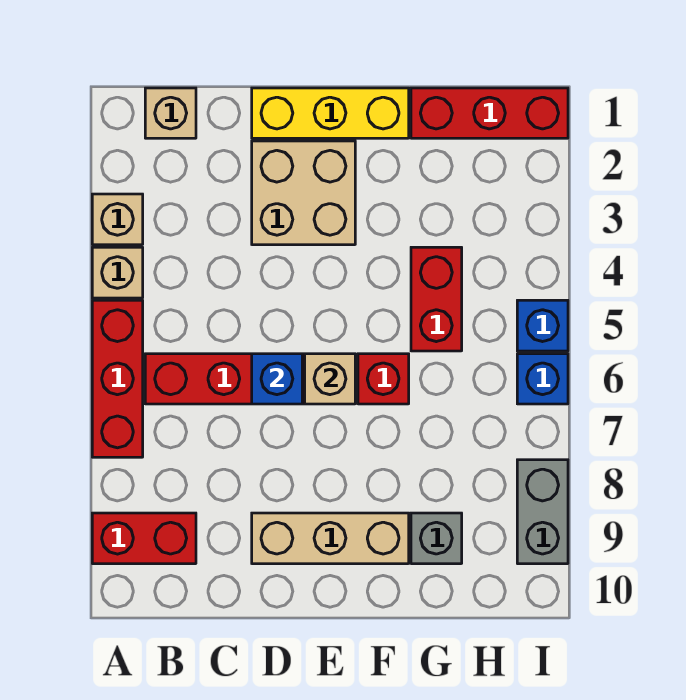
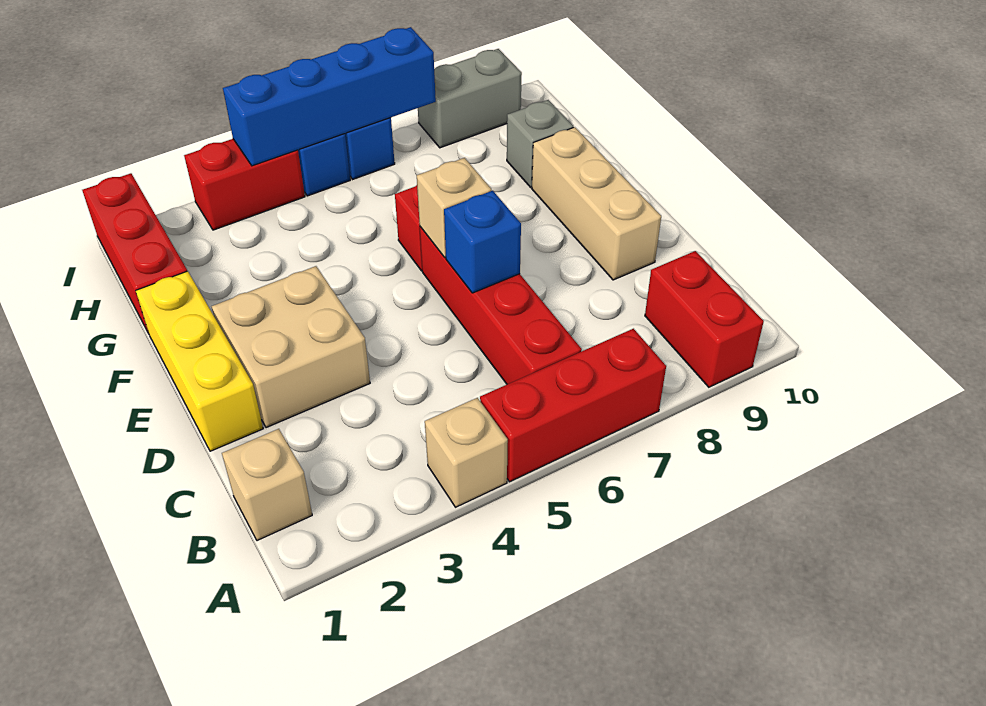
tan 1x1 brick [92,194,143,245] -> none
red 1x2 brick [411,247,462,351] -> red 1x2 brick moved to [184,139,305,230]
none -> blue 1x4 brick [223,27,436,166]

